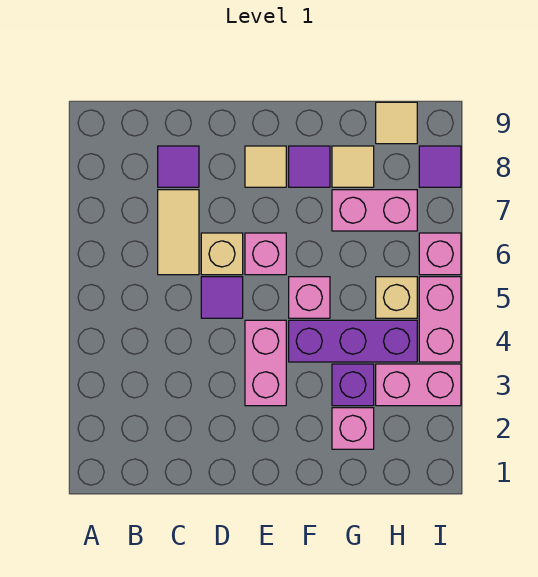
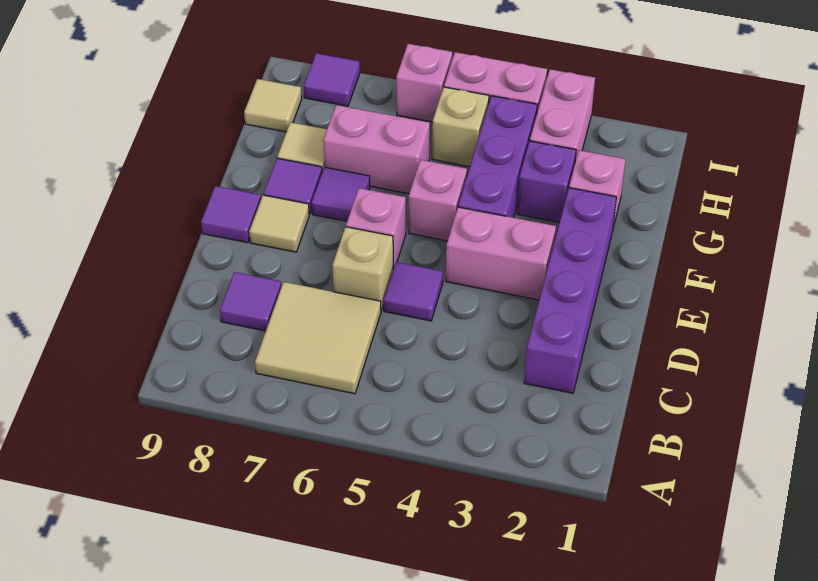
none -> purple 1x4 brick [524,188,616,393]
tan 1x2 tile [158,190,199,275] -> tan 2x2 tile [255,282,381,394]
none -> purple 1x1 tile [201,186,261,243]
none -> purple 1x1 tile [312,167,370,221]
pink 1x2 brick [332,190,417,231] -> pink 1x2 brick turned to [323,105,430,194]

